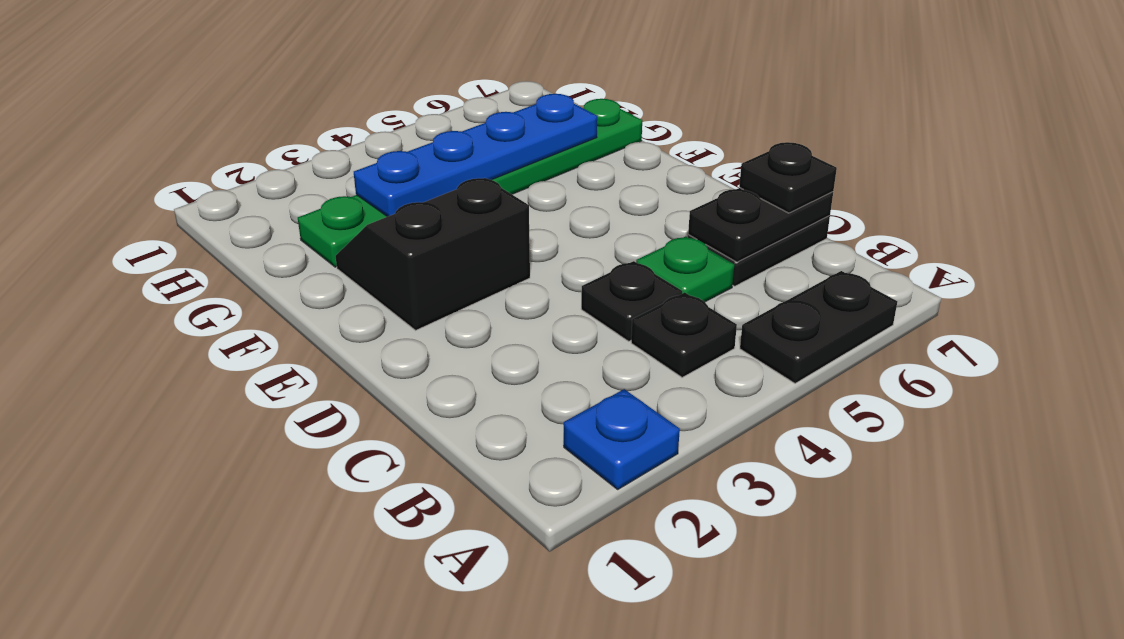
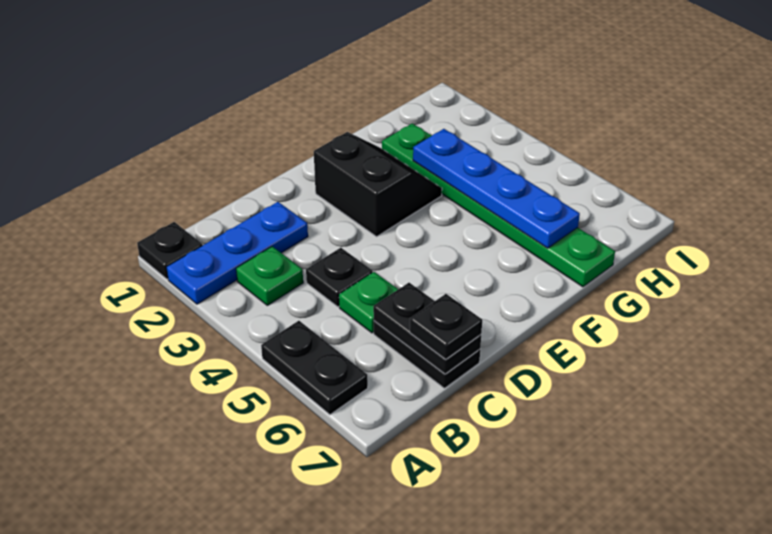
blue 1x1 plate [564,389,680,489] -> blue 1x3 plate [166,202,308,304]
none -> green 1x1 plate [236,246,303,305]
black 1x1 plate [631,293,737,377] -> black 1x1 plate moved to [137,222,202,279]

